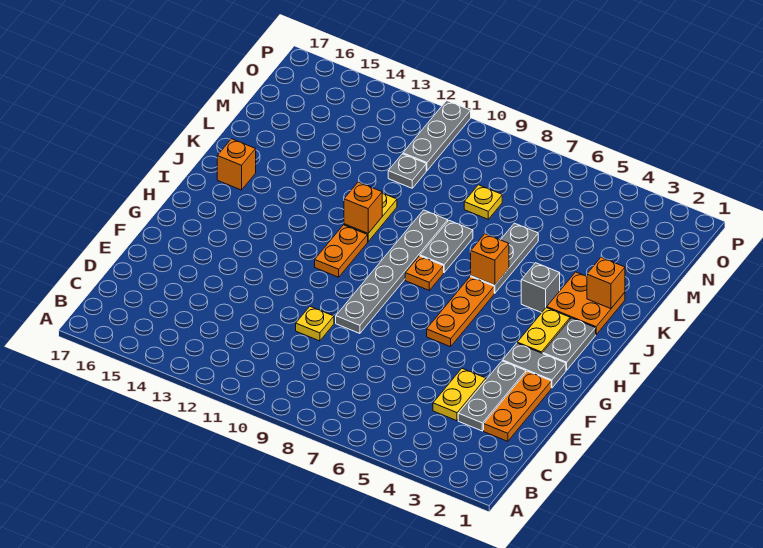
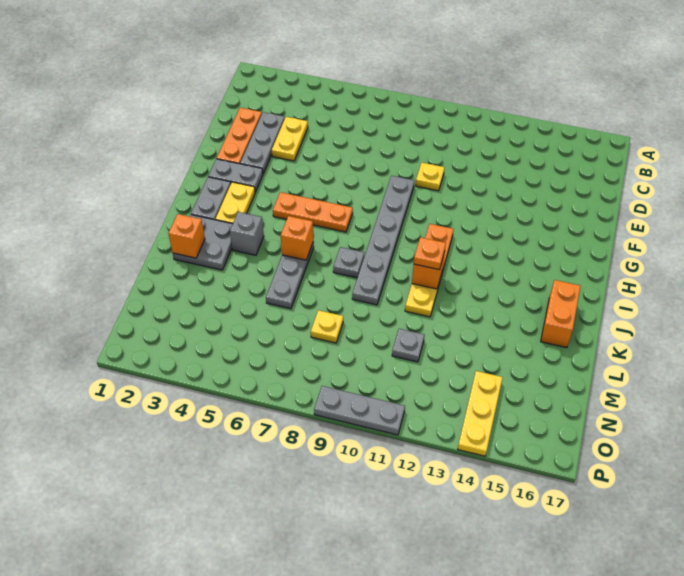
orange 1x3 plate [427,277,494,347] -> orange 1x3 plate turned to [273,192,353,232]
orange 1x1 plate [405,256,444,290] -> orange 1x1 plate moved to [414,237,446,270]
orange 2x2 plate [547,272,625,335] -> grey 2x2 plate [173,215,232,270]
grey 1x2 plate [420,221,473,272] -> grey 1x1 plate [333,247,364,278]
orange 1x1 brick [217,139,256,190] -> orange 1x2 brick [541,280,581,348]
grey 1x3 plate [403,101,471,171] -> grey 1x3 plate turned to [314,386,405,435]
none -> yellow 1x3 plate [458,371,503,456]

